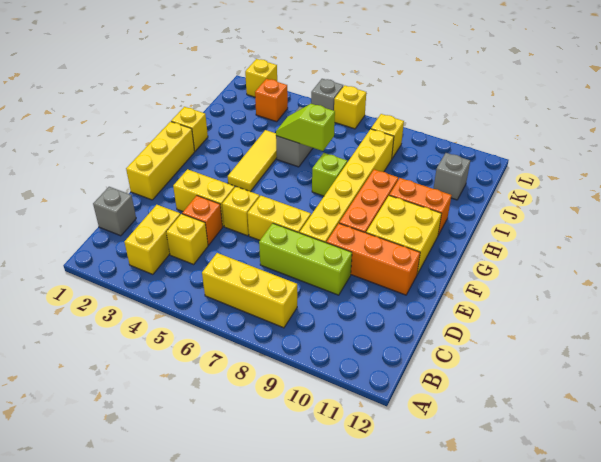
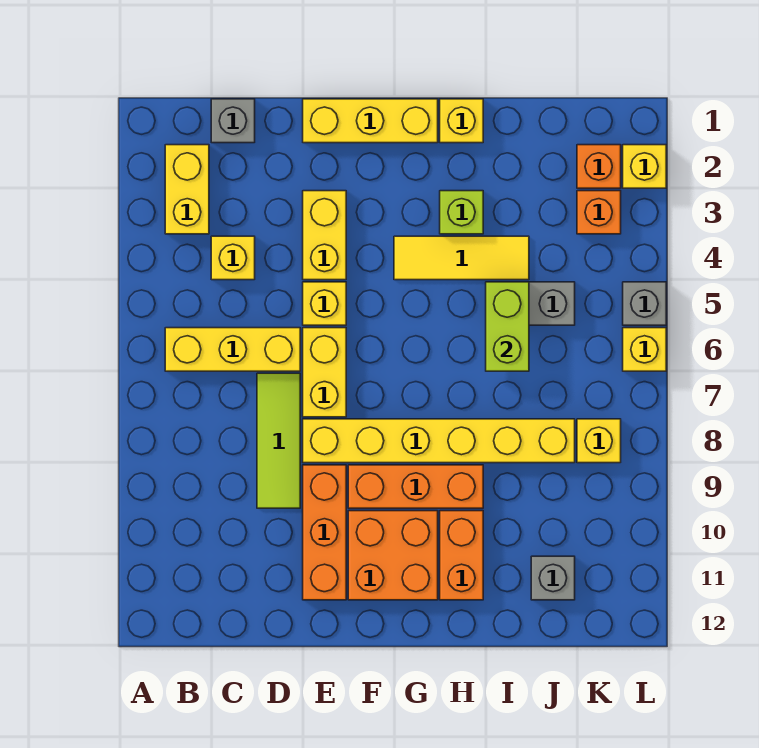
yellow 1x2 brick [124,205,180,274] -> yellow 1x2 brick turned to [165,145,209,234]
yellow 1x3 brick [202,253,297,328] -> yellow 1x3 brick turned to [165,328,300,371]
orange 1x1 brick [182,196,223,245] -> orange 1x1 brick moved to [577,145,621,188]
lime 1x3 brick [259,223,352,295] -> lime 1x3 tile [257,373,300,508]
yellow 2x2 brick [366,196,441,274] -> orange 2x2 brick [348,511,438,600]
lime 1x1 brick [312,153,347,196] -> lime 1x1 brick moved to [440,191,483,234]
lime 1x2 slope [276,104,335,151] -> lime 1x2 brick [486,282,529,371]

